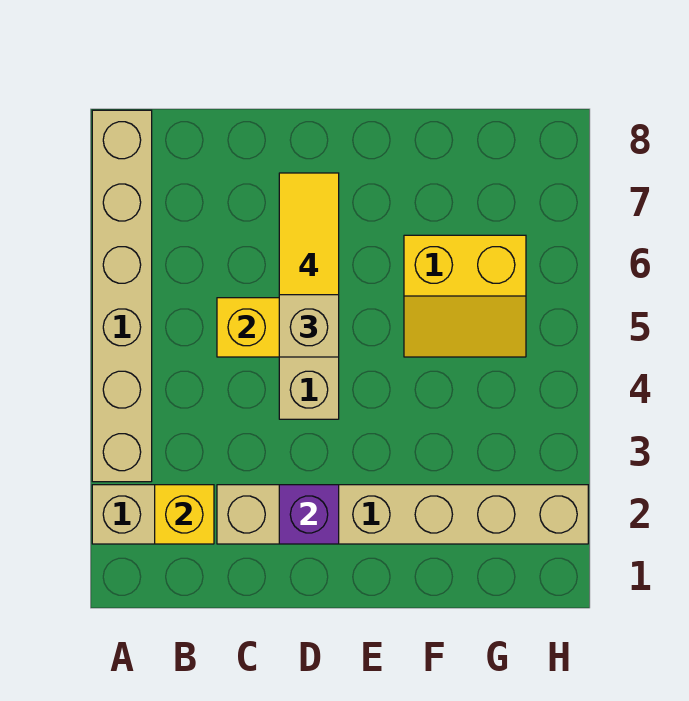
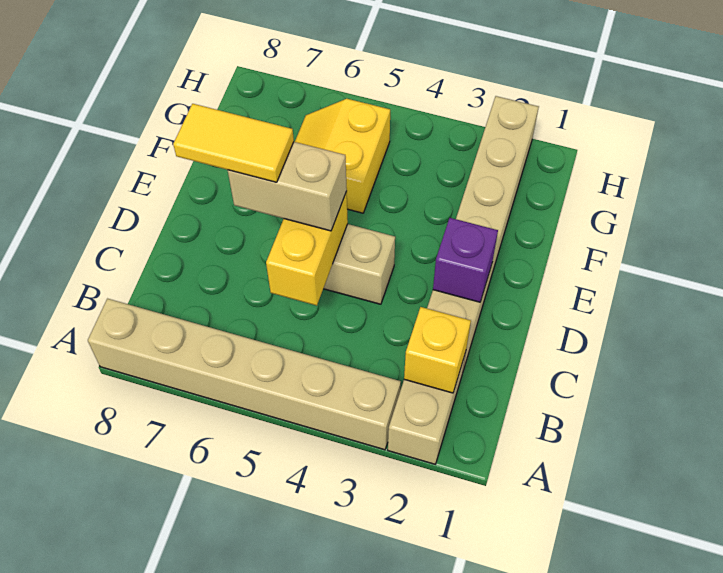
yellow 2x2 slope [404,235,526,357] -> yellow 2x2 slope turned to [295,99,390,213]

